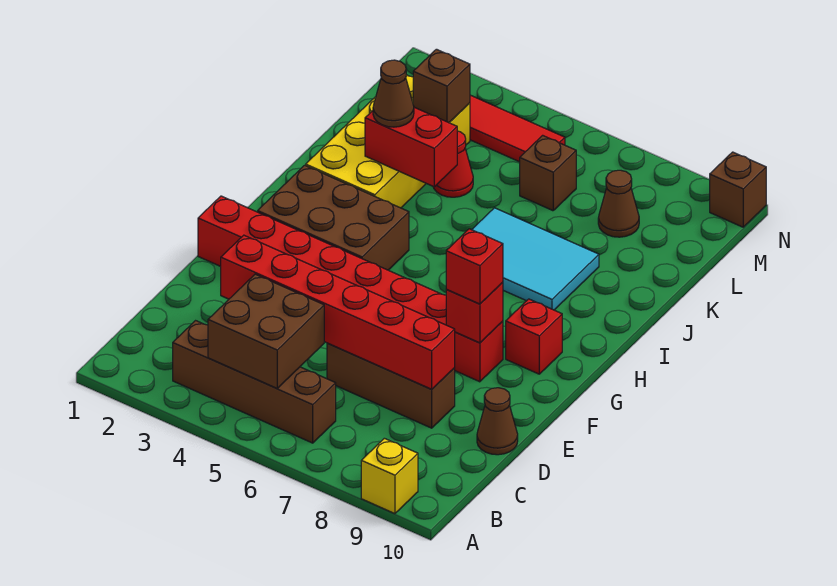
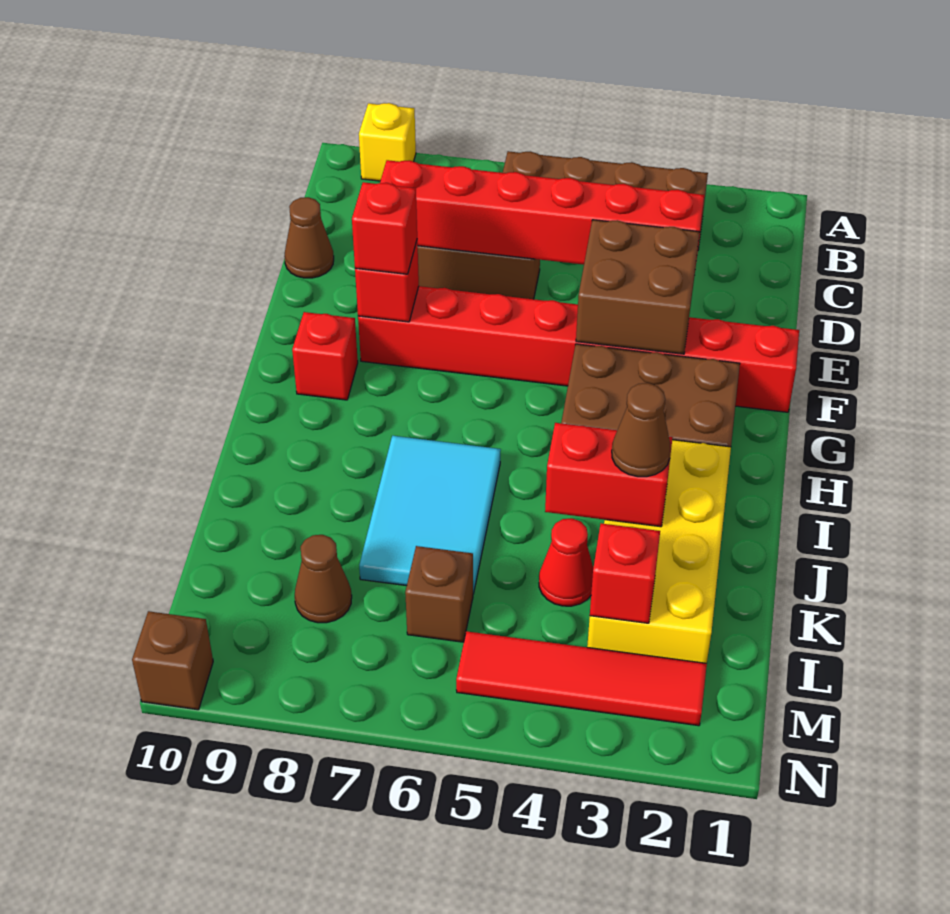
brown 2x2 brick [208,274,324,388] -> brown 2x2 brick moved to [576,220,699,354]
cyan 2x3 tile [472,208,599,310] -> cyan 2x3 tile turned to [359,436,501,594]
brown 1x1 brick [413,49,470,123] -> red 1x1 brick [590,524,660,623]

